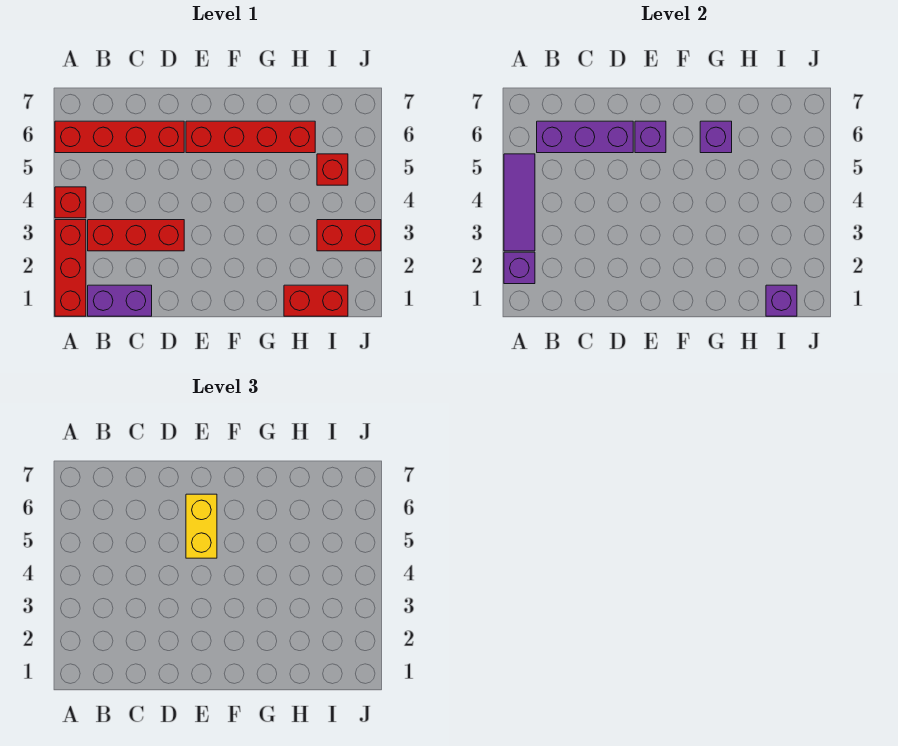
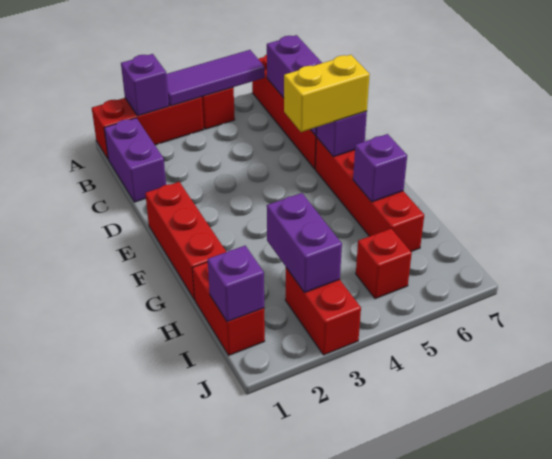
red 1x3 brick [88,220,184,251] -> red 1x3 brick moved to [145,182,226,300]
none -> purple 1x2 brick [267,193,342,293]

